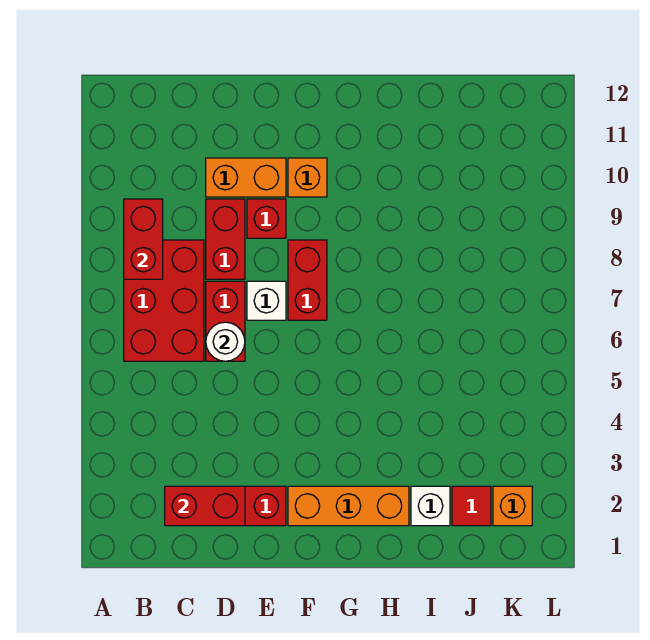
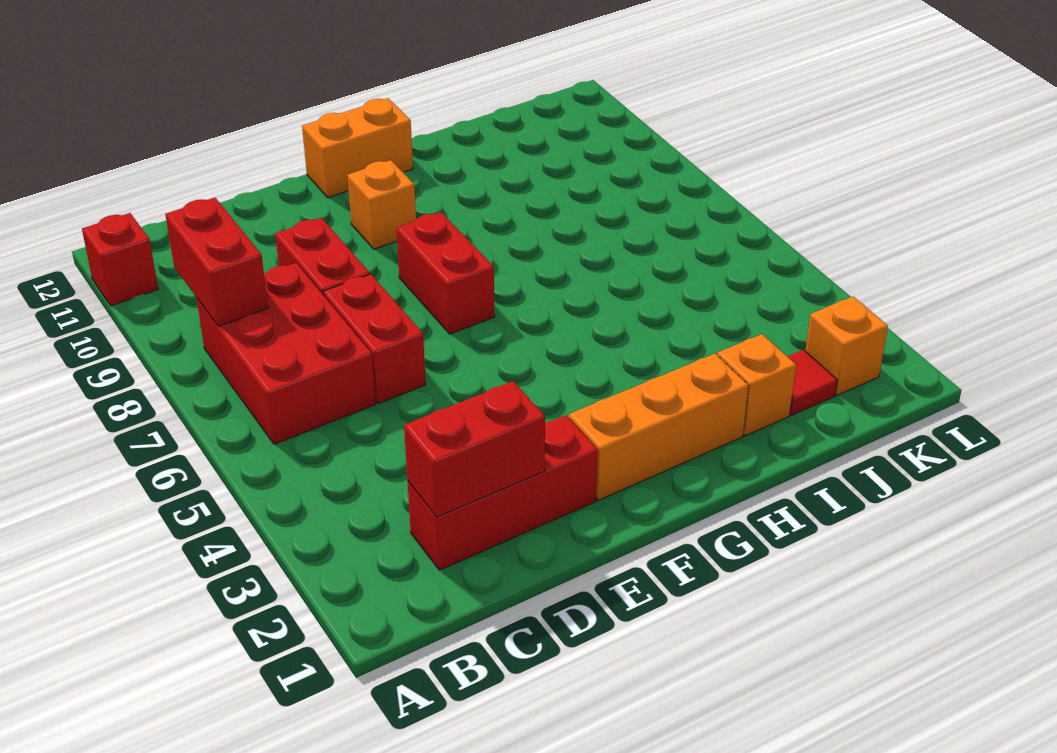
white 1x1 round brick [206,322,245,361] -> none
orange 1x2 brick [206,158,286,197] -> orange 1x2 brick moved to [302,98,413,198]
white 1x1 brick [247,281,286,320] -> none
red 1x1 brick [247,199,286,238] -> red 1x1 brick moved to [82,213,158,306]
white 1x1 brick [411,486,450,526] -> orange 1x1 brick [717,334,796,436]

